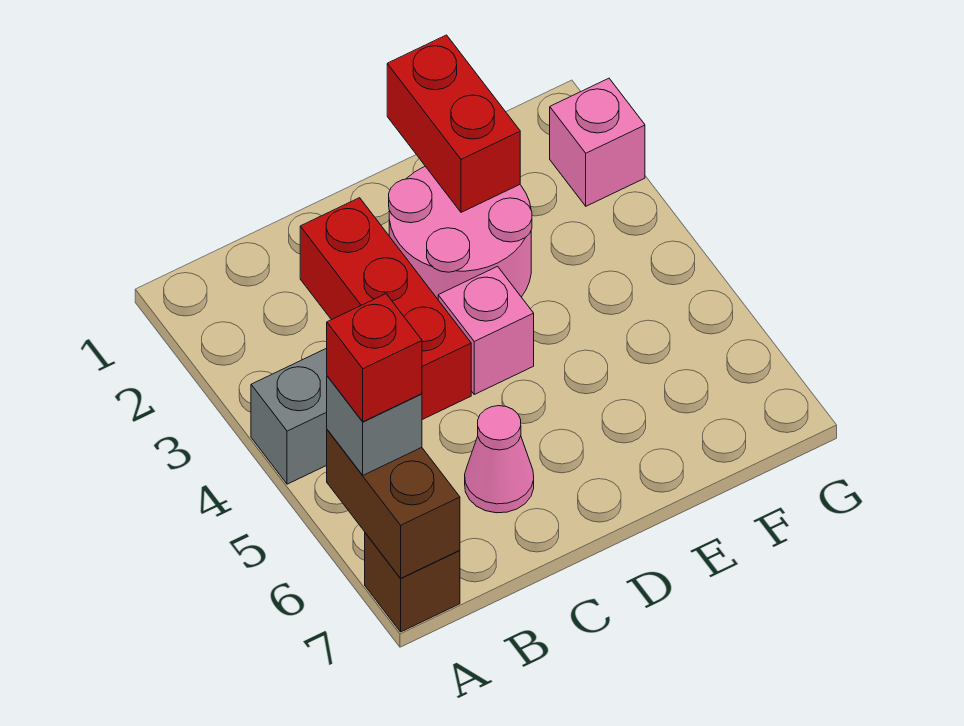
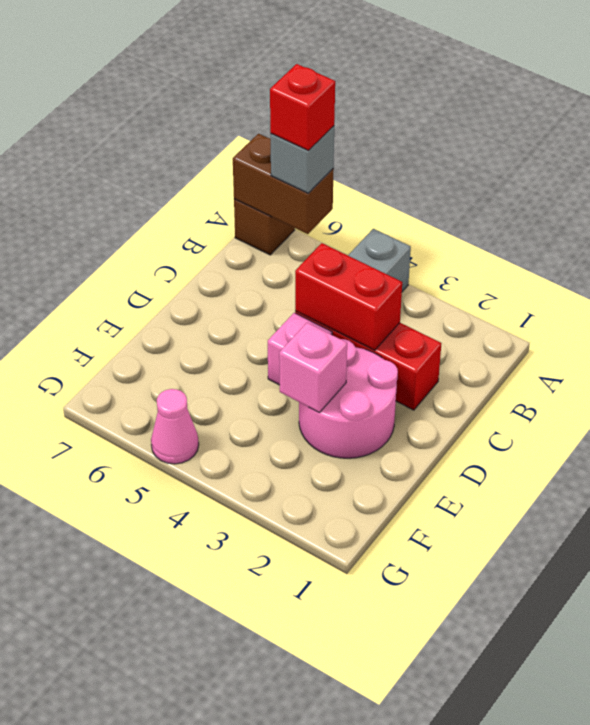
pink 1x1 cone [465,406,534,513] -> pink 1x1 cone moved to [151,389,199,464]
red 1x2 brick [387,35,520,212] -> red 1x2 brick moved to [295,243,402,350]
pink 1x1 brick [550,78,645,206] -> pink 1x1 brick moved to [279,323,347,412]

